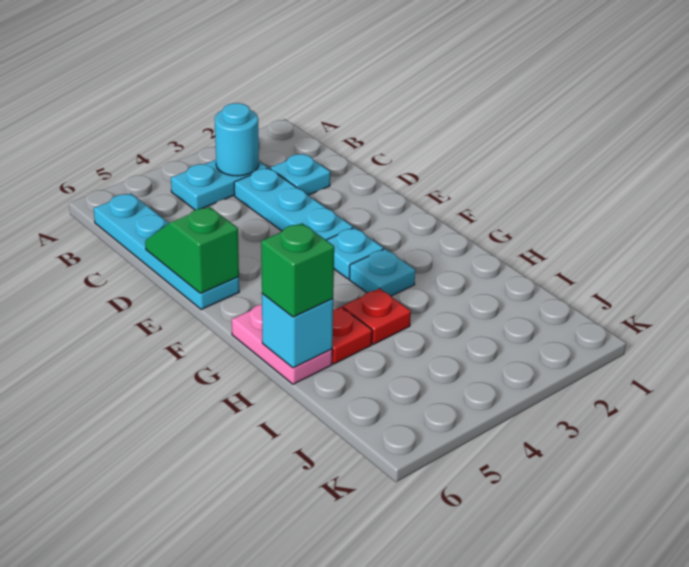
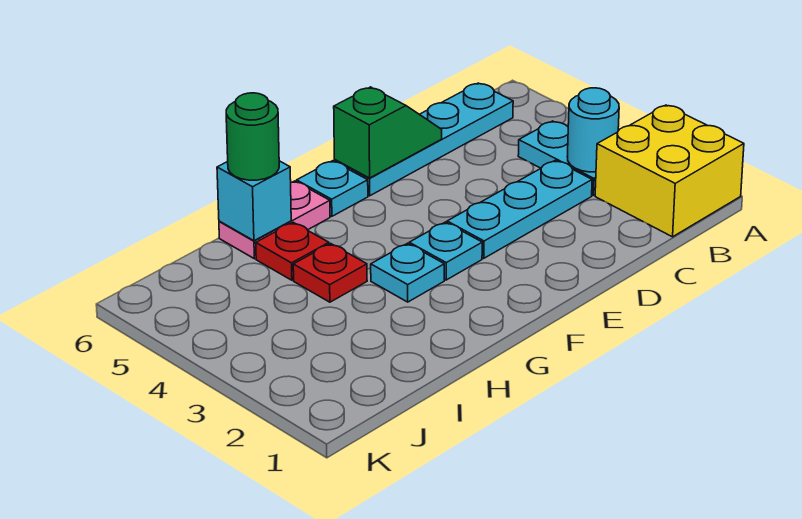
none -> yellow 2x2 brick [595,105,744,237]
cyan 1x1 plate [270,154,330,195] -> cyan 1x1 plate moved to [297,161,368,216]
green 1x1 brick [261,223,334,317] -> green 1x1 round brick [226,93,279,180]

